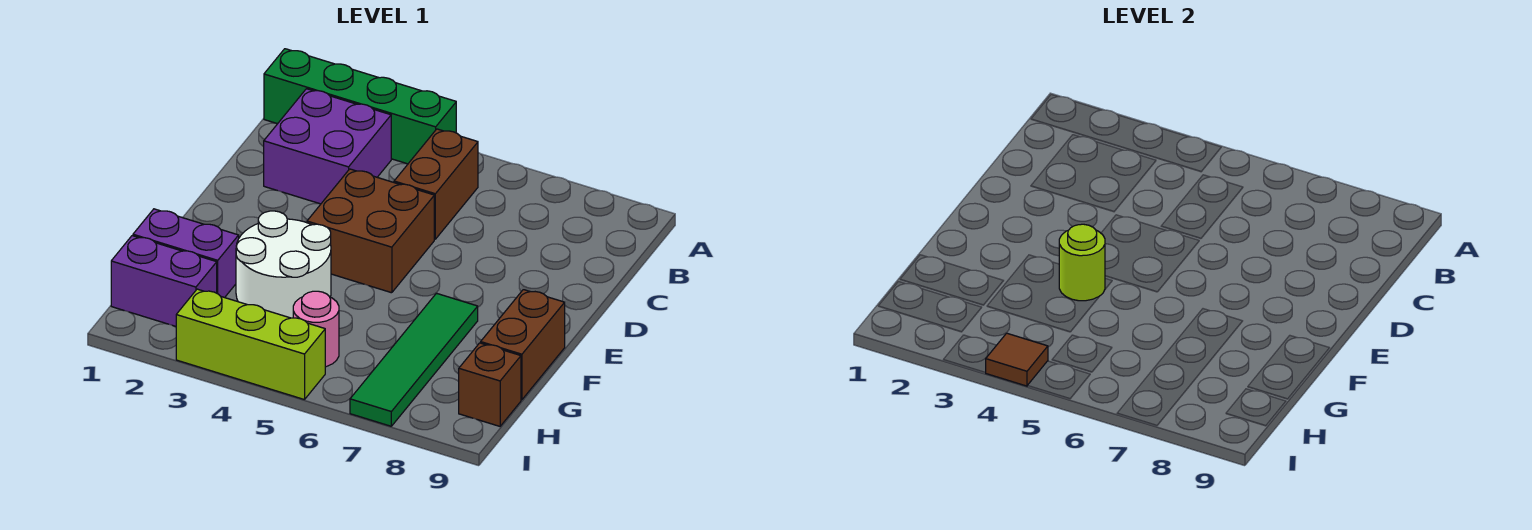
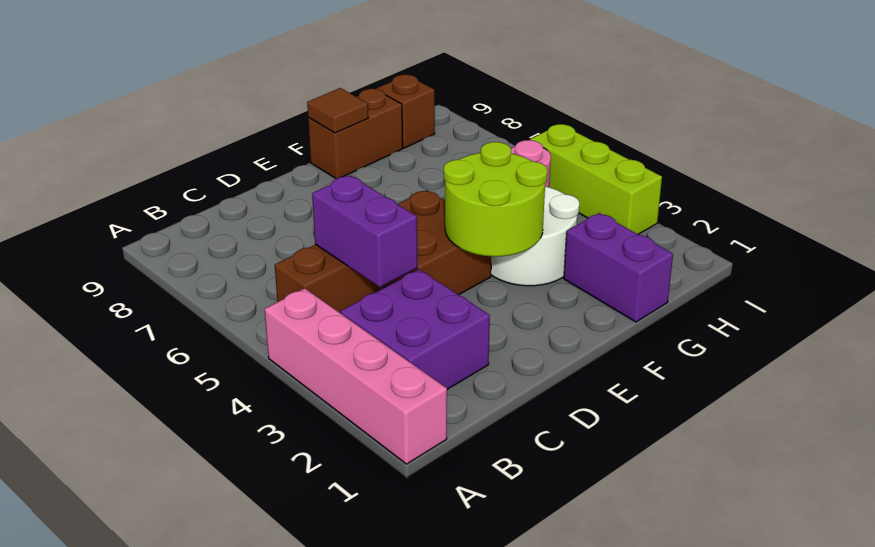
green 1x4 brick [264,49,456,164] -> pink 1x4 brick [264,288,447,464]
lime 1x1 round brick [1059,224,1105,301] -> lime 2x2 round brick [444,142,547,257]
green 1x4 tile [350,293,478,426] -> none
purple 1x2 brick [111,236,217,326] -> purple 1x2 brick moved to [312,175,417,287]
brown 1x1 tile [986,333,1048,386] -> brown 1x1 tile moved to [307,88,368,133]

